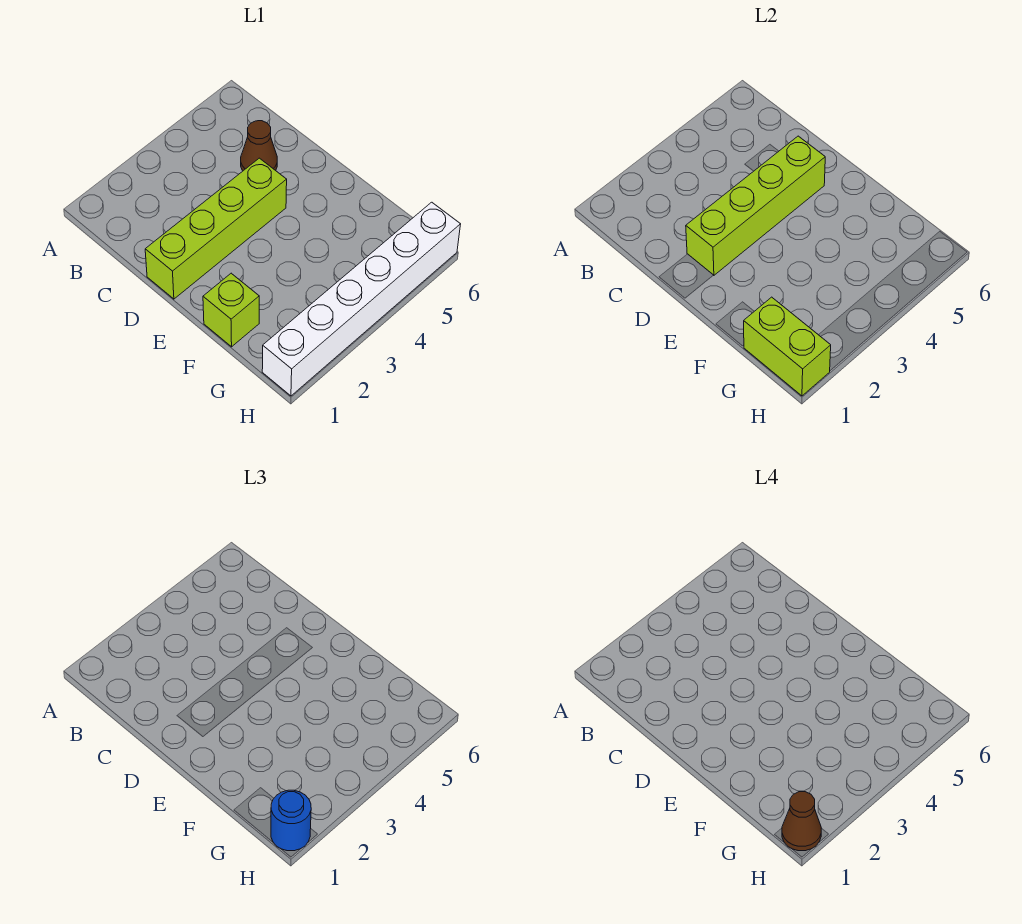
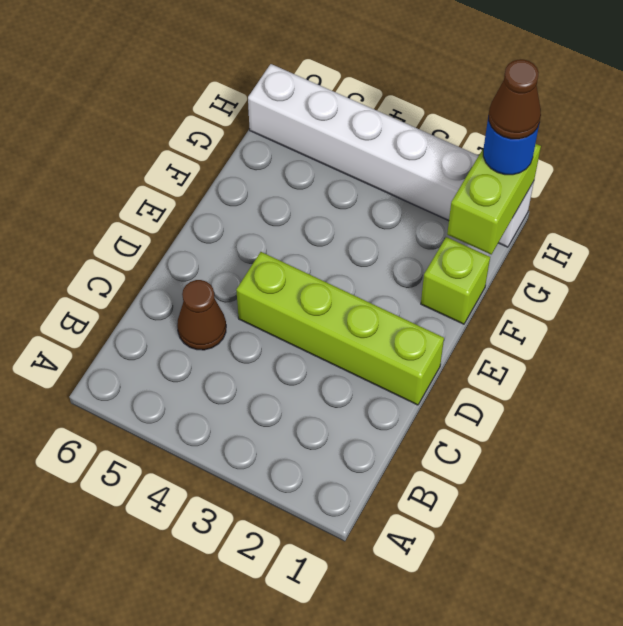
lime 1x4 brick [686,136,825,275] -> none

